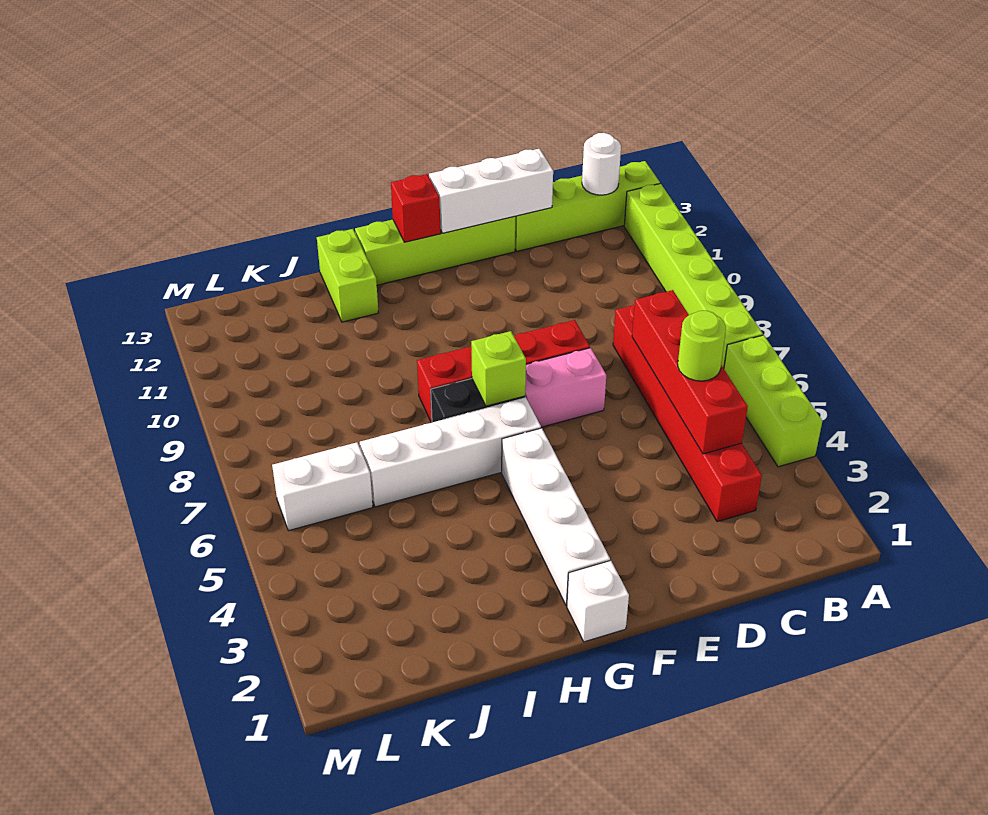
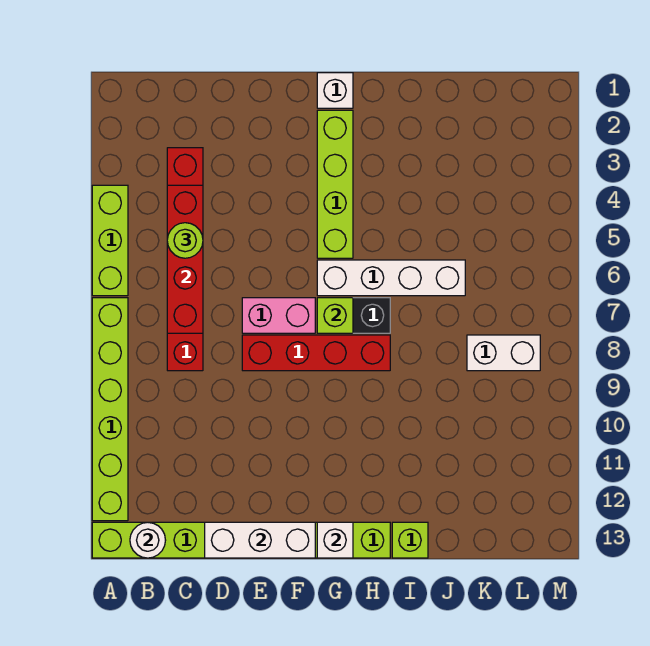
white 1x4 brick [502,428,610,605] -> lime 1x4 brick [317,110,353,258]
red 1x1 brick [391,174,441,242] -> white 1x1 brick [317,522,353,558]
lime 1x2 brick [317,229,379,322] -> lime 1x1 brick [392,522,428,558]
white 1x2 brick [272,442,373,531] -> white 1x2 brick moved to [467,335,540,371]

